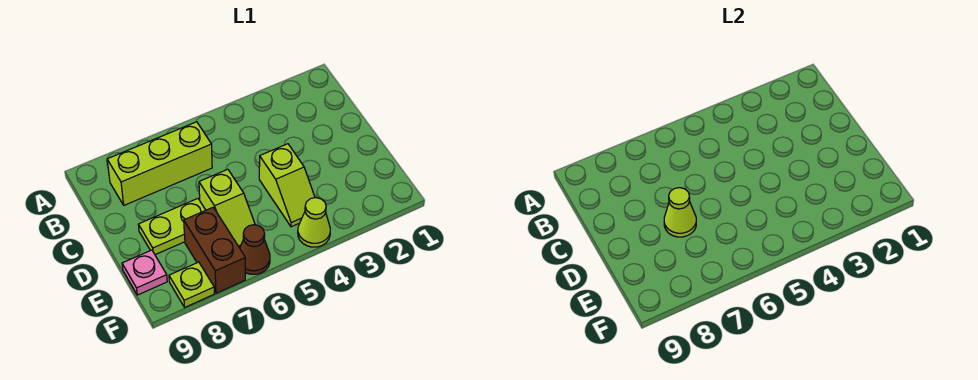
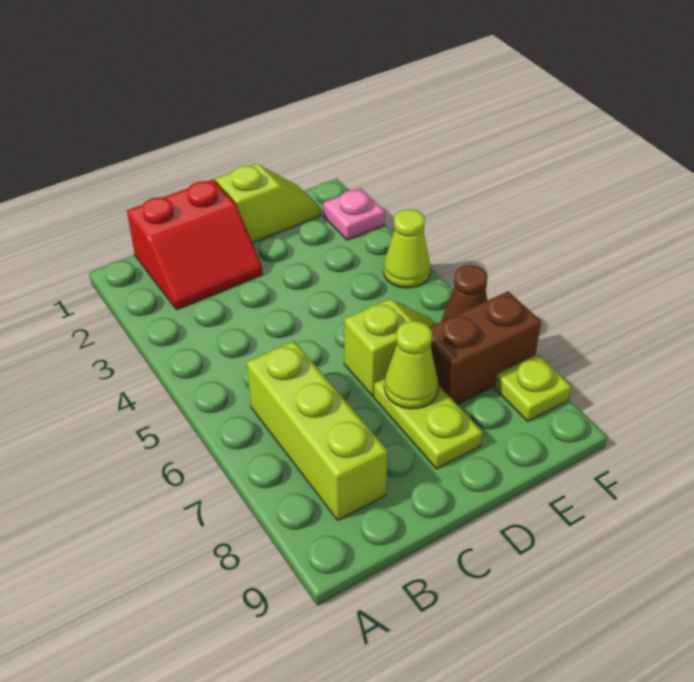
none -> red 2x2 slope [127,179,263,310]
lime 1x2 slope [259,144,315,227] -> lime 1x2 slope moved to [216,164,321,243]
pink 1x1 plate [122,250,167,295] -> pink 1x1 plate moved to [323,188,385,240]

